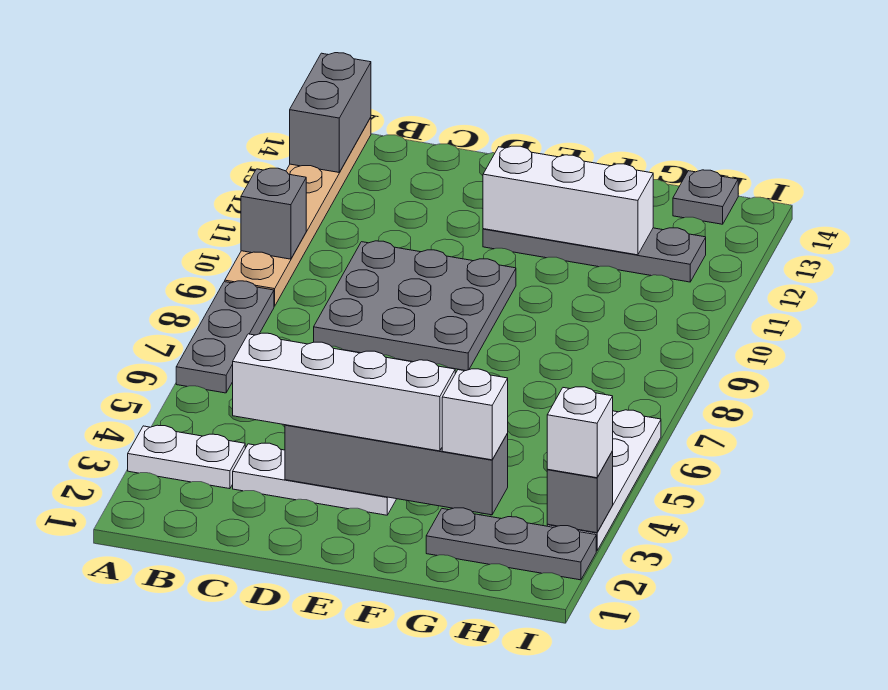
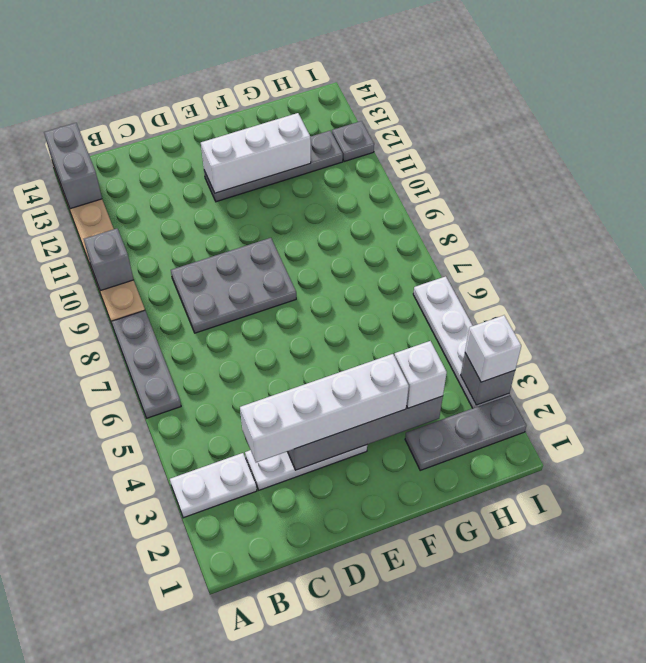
grey 3x3 plate [314,241,516,371] -> grey 2x3 plate [171,238,296,333]
grey 1x1 plate [673,170,738,224] -> grey 1x1 plate moved to [332,121,374,162]

